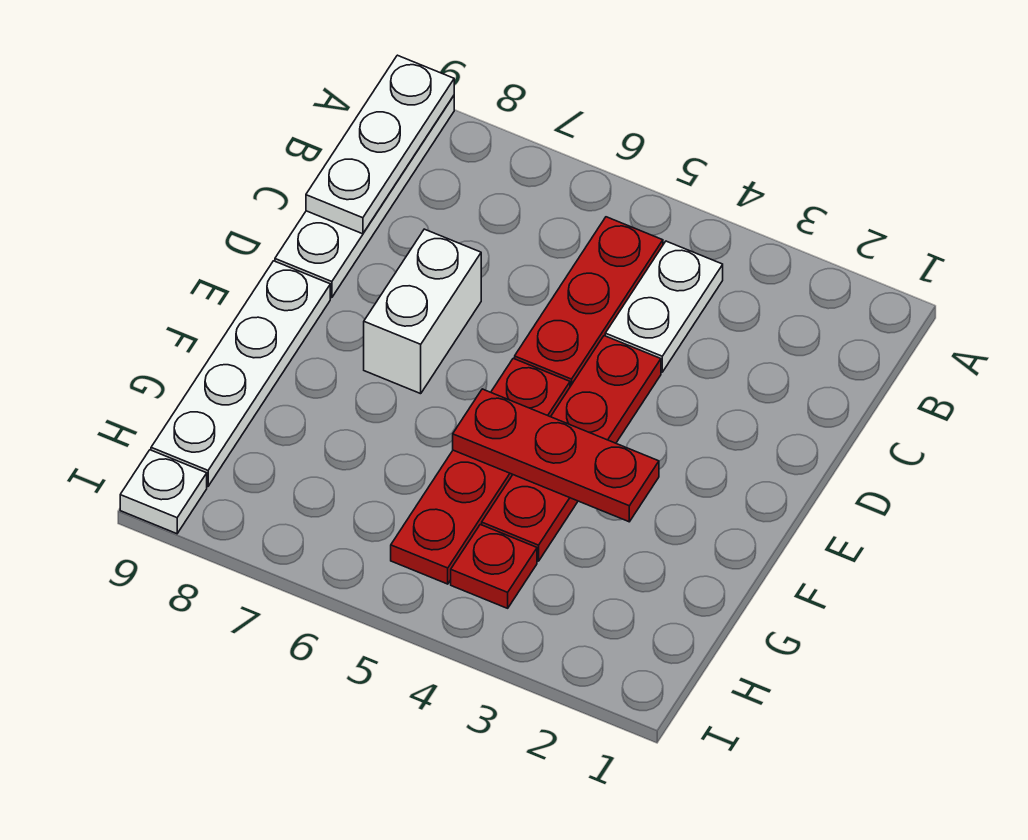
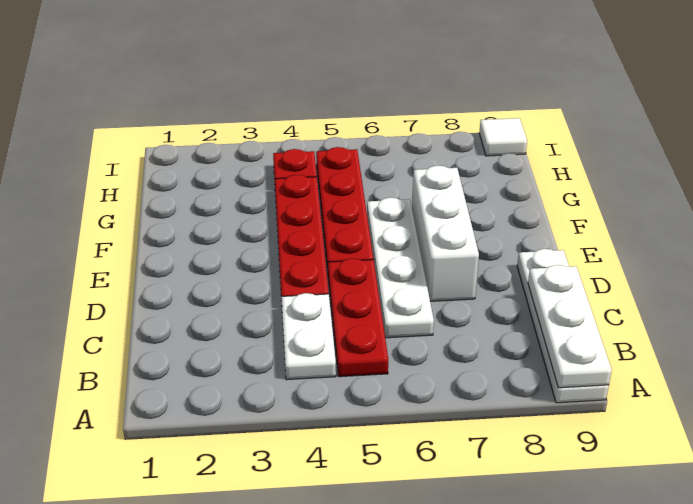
white 1x2 brick [364,229,481,394] -> white 1x3 brick [412,165,479,301]
white 1x4 plate [151,261,330,486] -> white 1x4 plate moved to [367,197,434,338]
red 1x3 plate [453,389,659,522] -> none
white 1x1 plate [120,450,207,534] -> white 1x1 tile [479,118,527,156]

